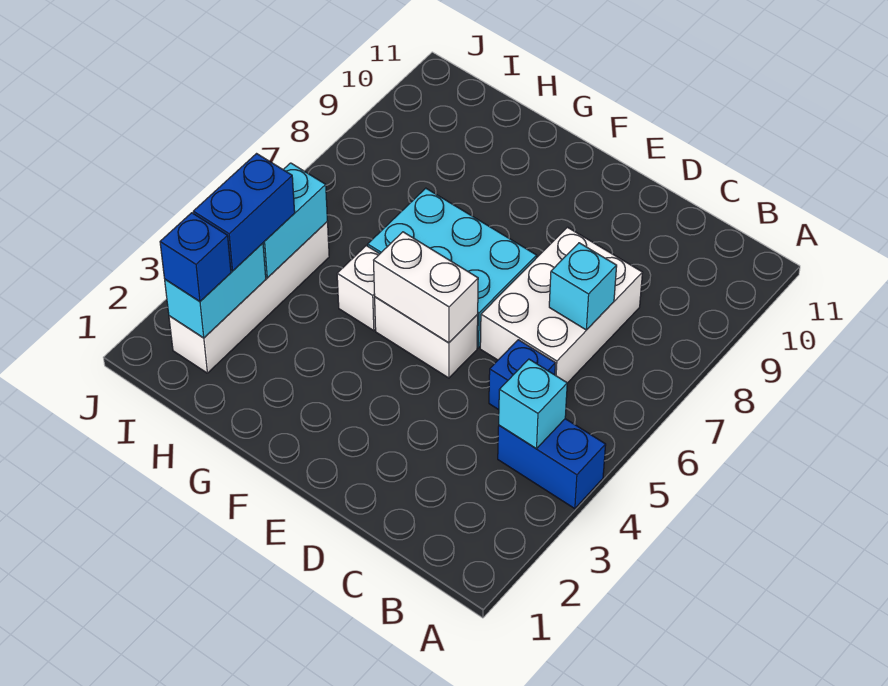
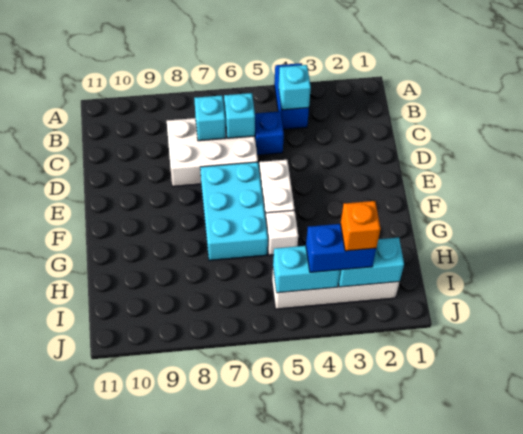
none -> cyan 1x1 brick [224,93,255,138]
white 1x2 brick [374,232,478,343] -> none
blue 1x1 brick [160,213,231,302] -> none
none -> orange 1x1 brick [340,201,381,251]

